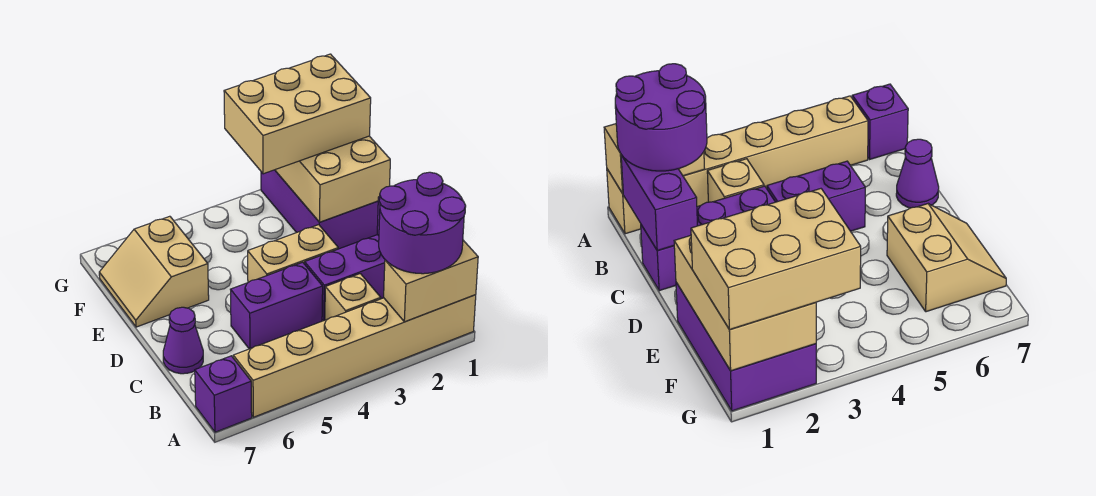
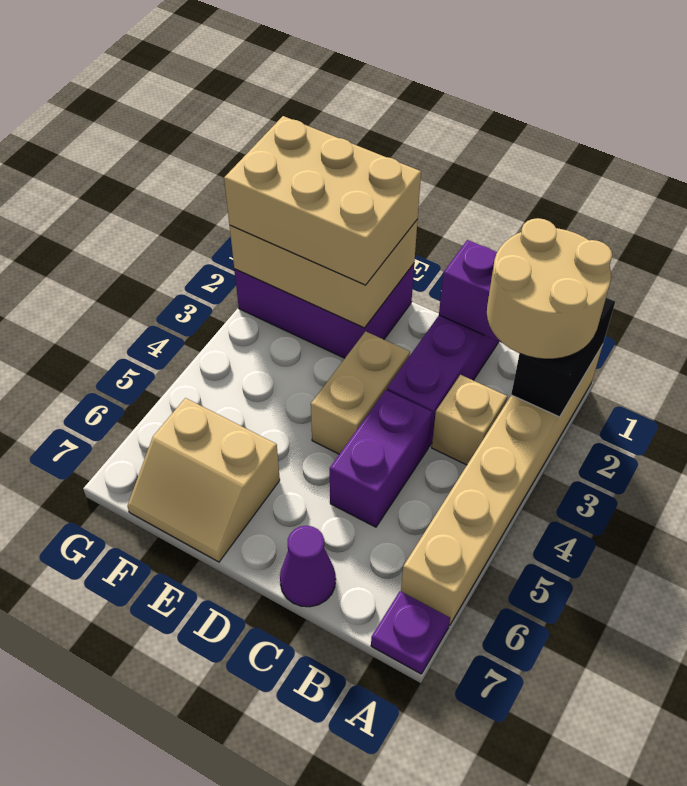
tan 1x2 brick [384,240,478,322] -> black 1x2 brick [511,298,615,417]
purple 2x2 round brick [379,172,466,274] -> tan 2x2 round brick [487,218,612,359]
purple 1x1 brick [195,356,252,432] -> purple 1x1 plate [371,591,450,674]
tan 2x3 brick [224,54,371,174] -> tan 2x3 brick turned to [224,116,421,285]

